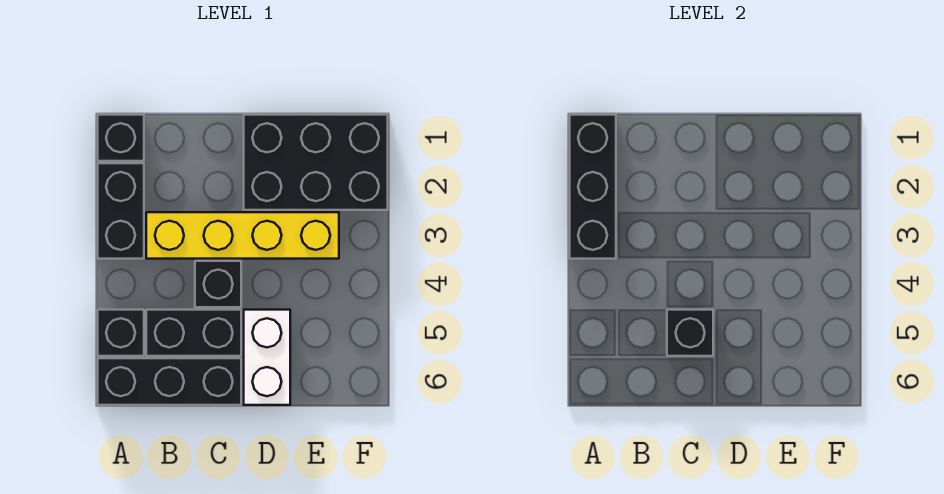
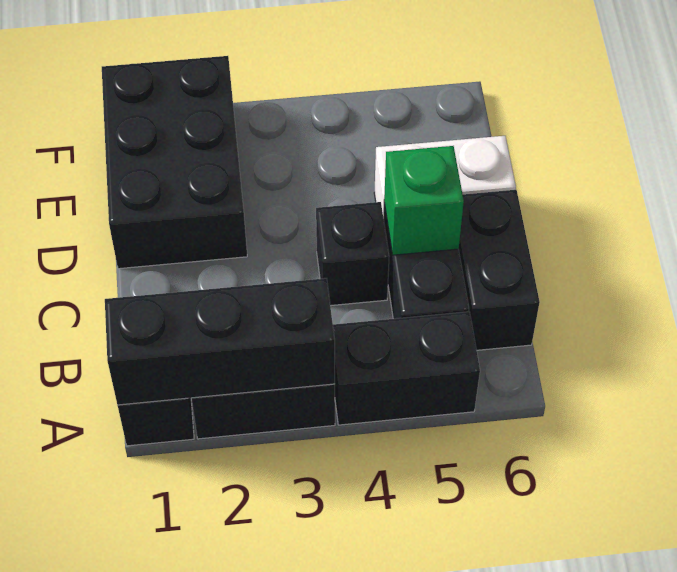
black 1x1 brick [98,310,144,356] -> black 1x2 brick [333,312,480,425]
black 1x3 brick [98,358,241,405] -> black 1x2 brick [459,190,540,350]
yellow 1x4 brick [146,212,339,259] -> none
black 1x1 brick [667,310,713,356] -> green 1x1 brick [384,146,464,255]

